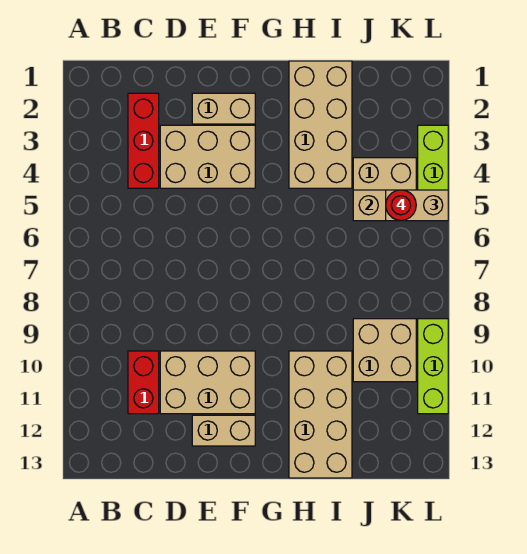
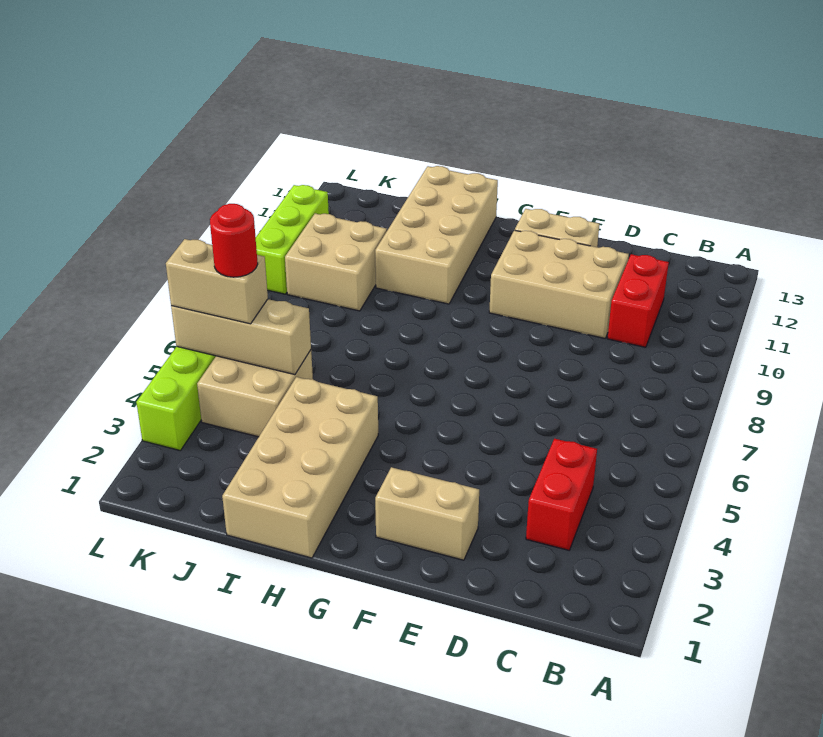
red 1x3 brick [128,93,159,188] -> red 1x2 brick [526,439,597,550]
tan 2x3 brick [160,125,255,188] -> none

